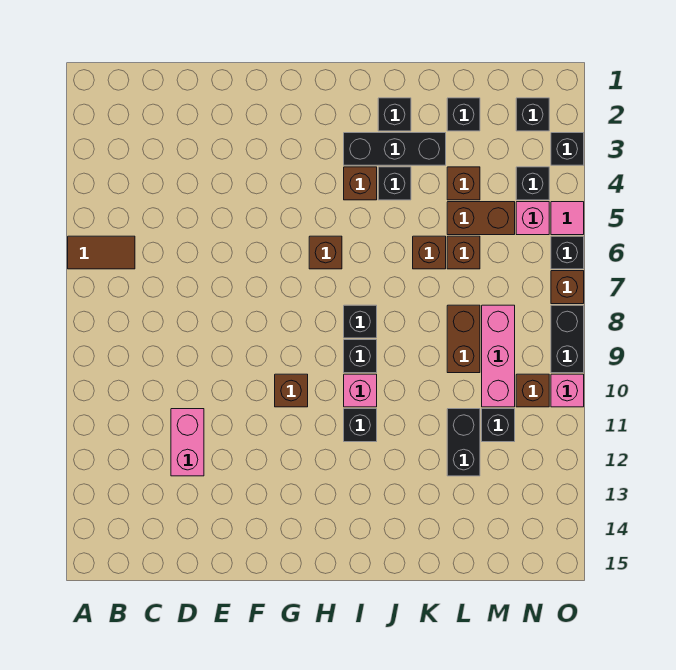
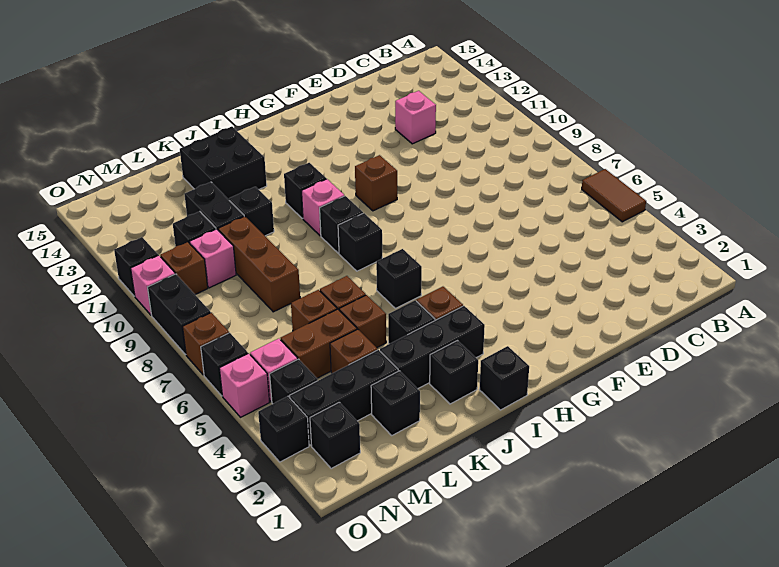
brown 1x2 tile [68,236,135,269] -> brown 1x2 tile turned to [582,169,646,222]
pink 1x2 brick [171,409,204,476] -> pink 1x1 brick [395,91,436,144]
brown 1x1 brick [309,236,342,269] -> brown 1x1 brick moved to [339,295,386,348]
none -> black 1x1 brick [479,346,529,410]
none -> black 1x1 brick [376,249,422,308]
none -> black 2x2 brick [180,127,267,200]
none -> black 1x1 brick [229,187,274,236]
none -> black 1x3 brick [290,350,398,445]
brown 1x2 brick [447,305,480,373] -> brown 1x3 brick [218,216,300,312]
pink 1x3 brick [482,305,515,407] -> pink 1x1 brick [190,229,236,288]
pink 1x1 tile [551,202,584,235] -> pink 1x1 brick [219,353,270,417]
none -> black 1x1 brick [114,237,158,296]

